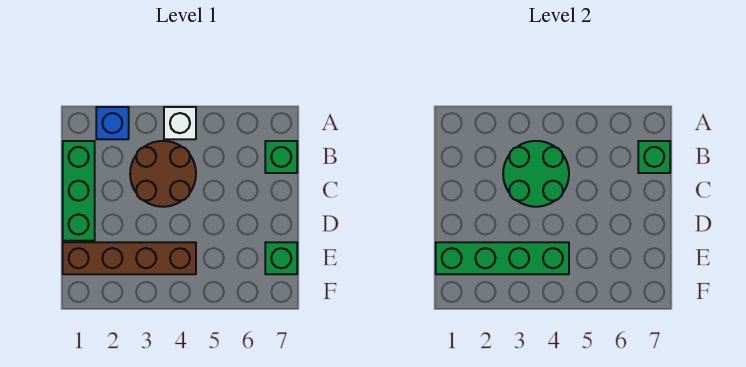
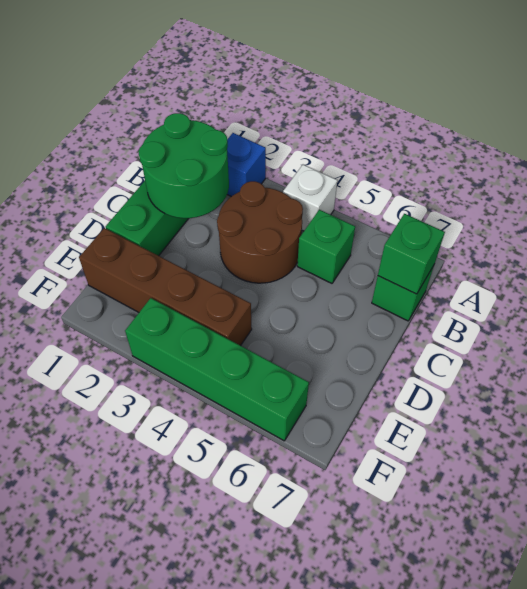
green 2x2 round brick [503,141,569,207] -> green 2x2 round brick moved to [138,113,229,218]
green 1x4 brick [436,242,569,274] -> green 1x4 brick moved to [125,298,309,441]
green 1x1 brick [265,242,297,274] -> green 1x1 brick moved to [297,210,355,283]

